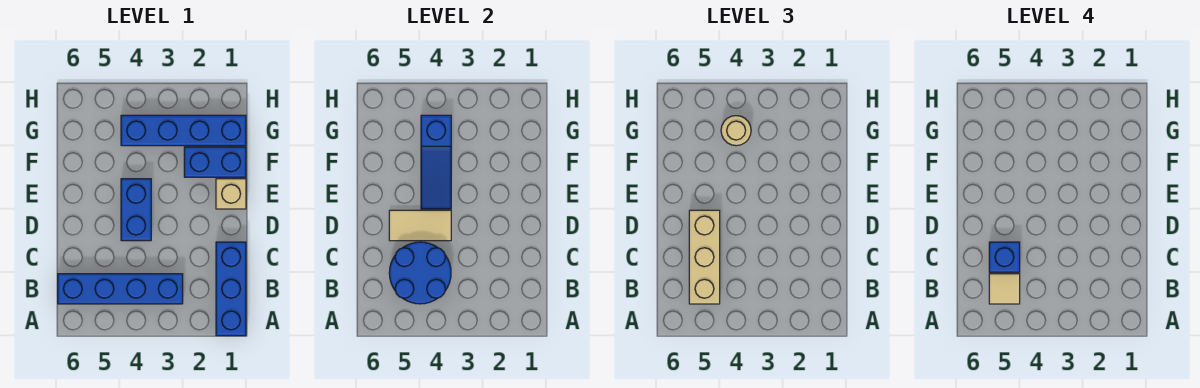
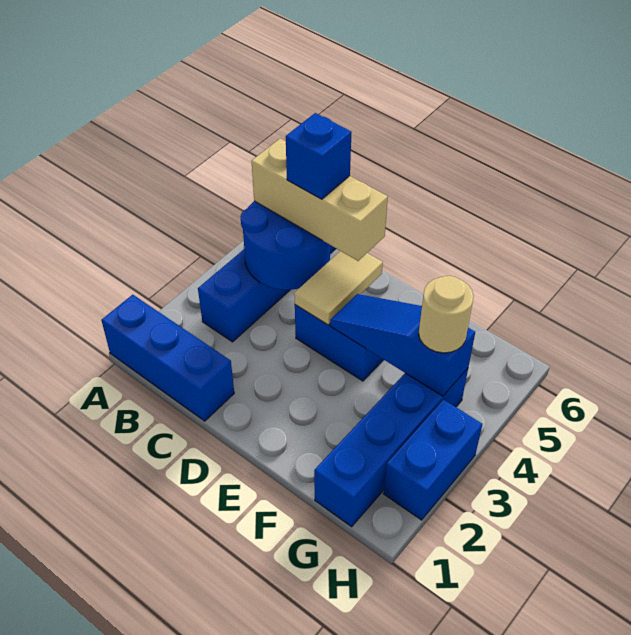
tan 1x1 tile [989,274,1020,304] -> none
tan 1x1 brick [216,179,246,209] -> none
blue 1x2 brick [184,147,246,177] -> blue 1x2 brick moved to [383,400,482,520]

